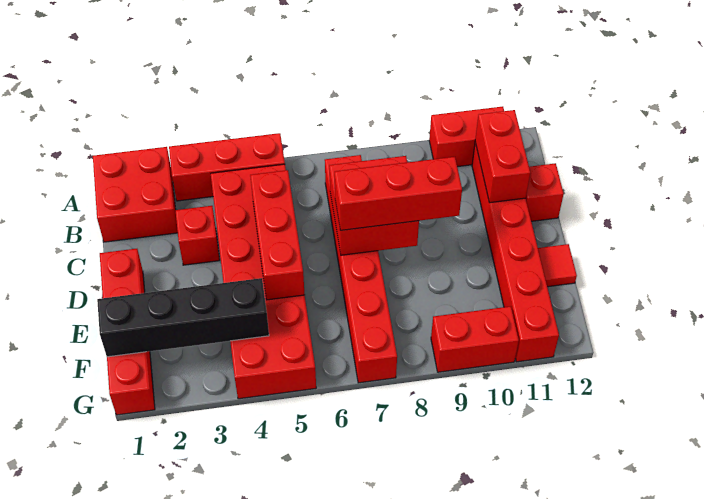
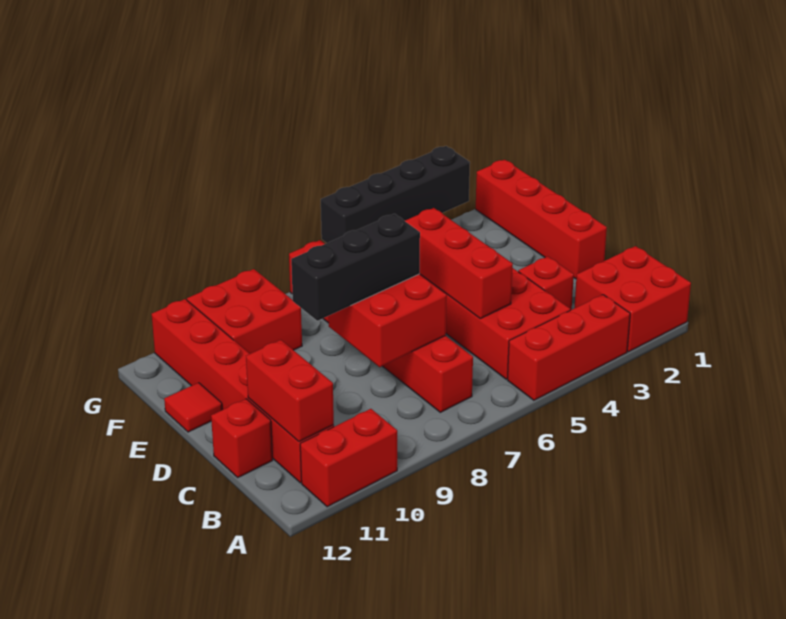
red 1x3 brick [335,157,462,230] -> black 1x3 brick [291,214,420,321]
black 1x4 brick [97,278,269,357] -> black 1x4 brick moved to [321,146,470,243]
red 1x2 brick [431,306,519,372] -> red 2x2 brick [187,269,302,354]

